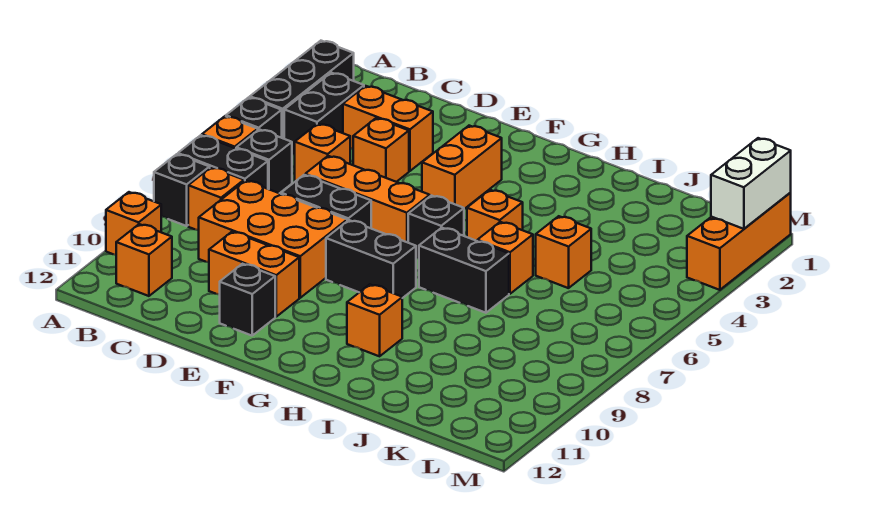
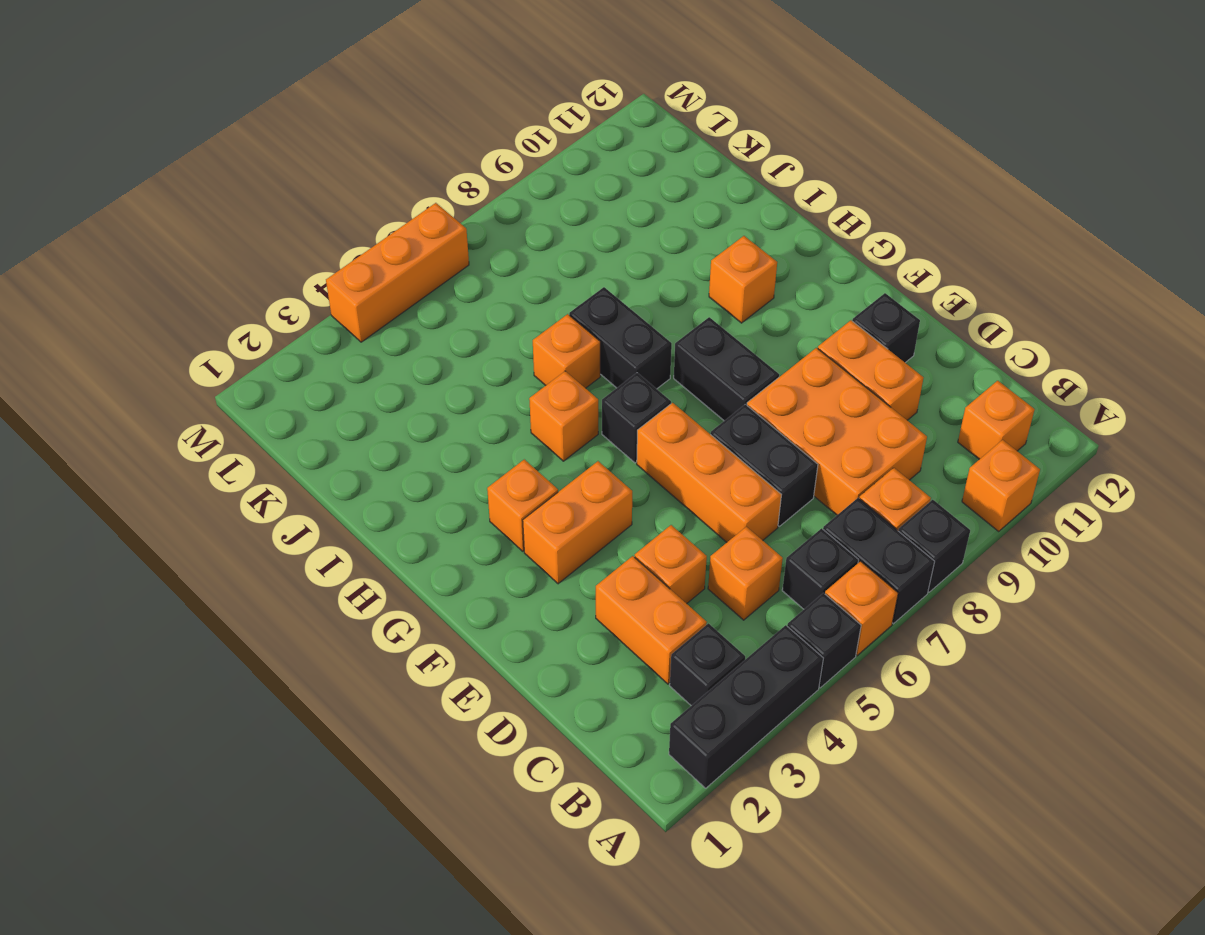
black 1x2 brick [284,73,364,154] -> black 1x1 brick [670,623,745,706]
orange 1x1 brick [536,216,591,288] -> orange 1x1 brick moved to [487,459,558,551]
orange 1x3 brick [687,193,791,290] -> orange 1x3 brick moved to [326,203,469,342]
white 1x2 brick [711,138,791,229] -> none

